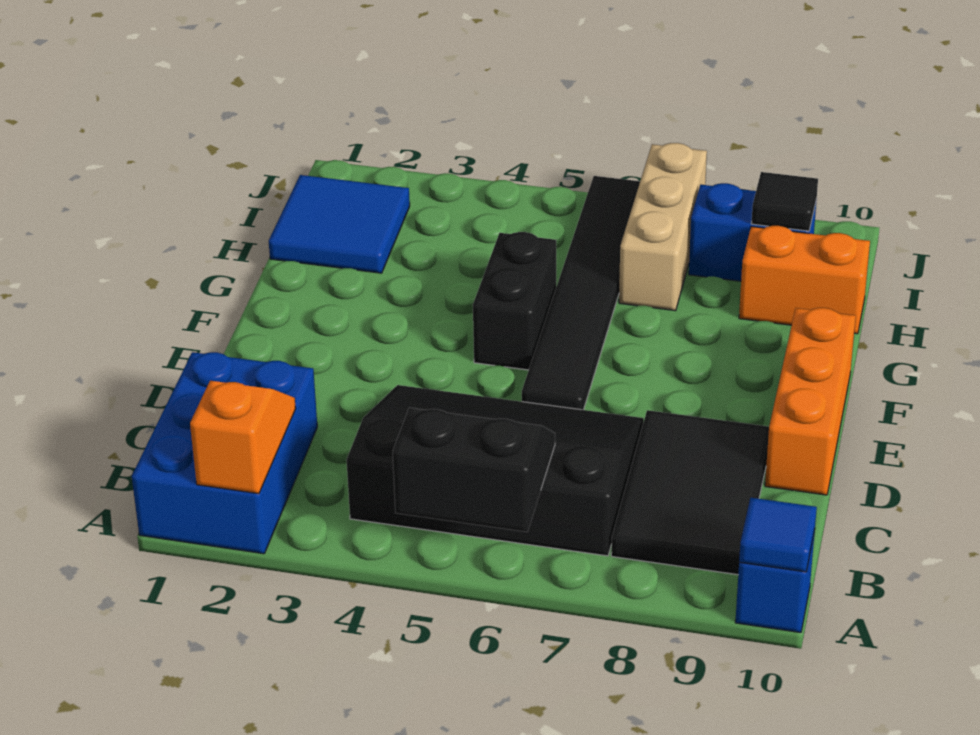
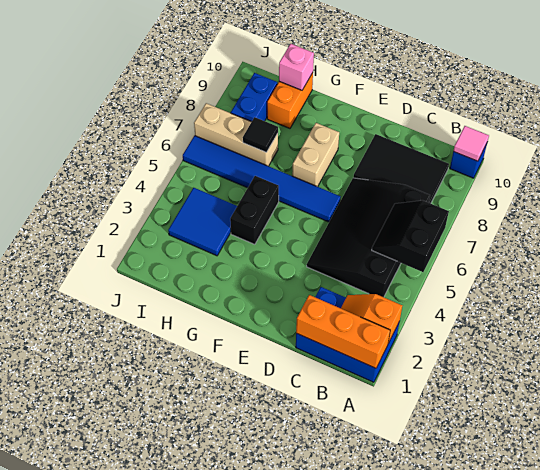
blue 1x1 tile [739,498,817,572] -> pink 1x1 tile [453,126,489,161]
orange 1x3 brick [765,308,856,495] -> orange 1x3 brick moved to [296,295,390,368]
black 1x6 tile [522,176,640,410] -> blue 1x6 tile [183,136,340,222]
black 1x2 brick [473,232,556,370] -> black 1x2 brick turned to [230,176,279,244]
none -> tan 1x2 brick [292,123,339,187]
blue 2x2 tile [269,175,410,273] -> blue 2x2 tile moved to [168,188,237,256]
none -> pink 1x1 brick [279,44,314,90]
black 1x1 tile [751,172,818,231] -> black 1x1 tile moved to [243,117,278,152]

